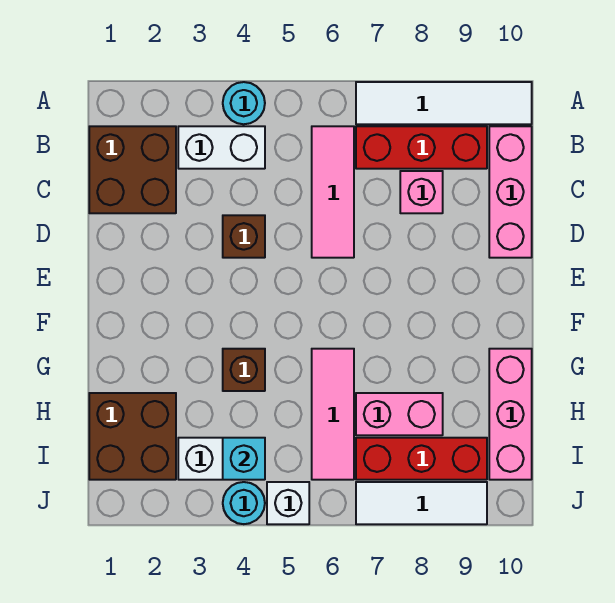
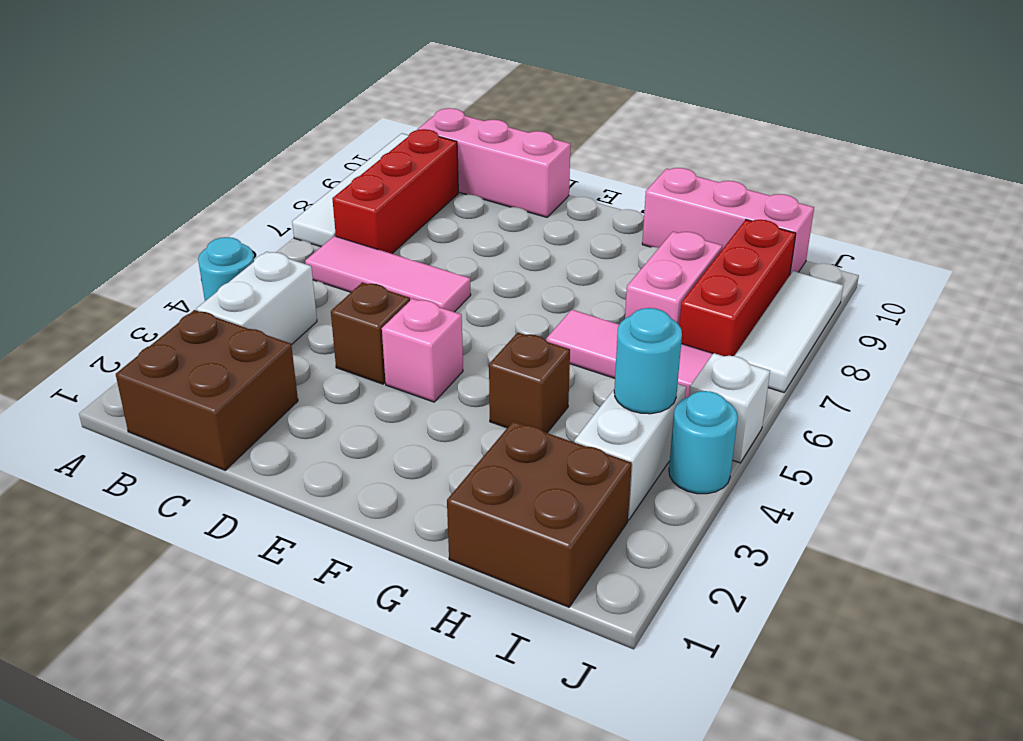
pink 1x1 brick [400,171,443,213] -> pink 1x1 brick moved to [382,299,463,402]
cyan 1x1 brick [223,438,265,480] -> cyan 1x1 round brick [614,308,682,414]

